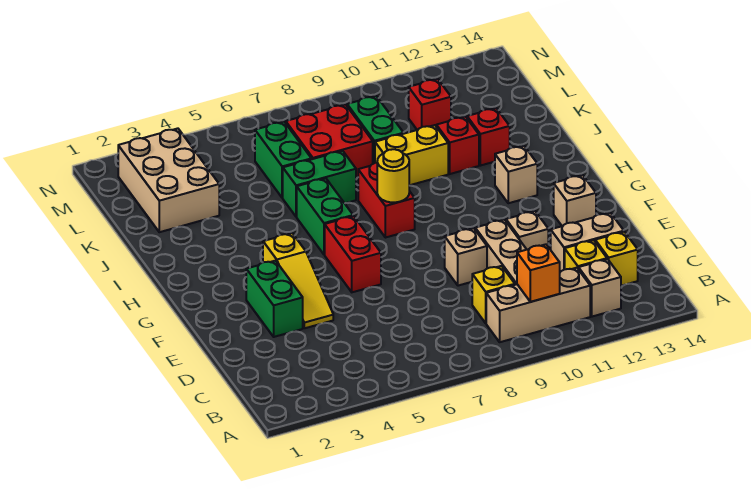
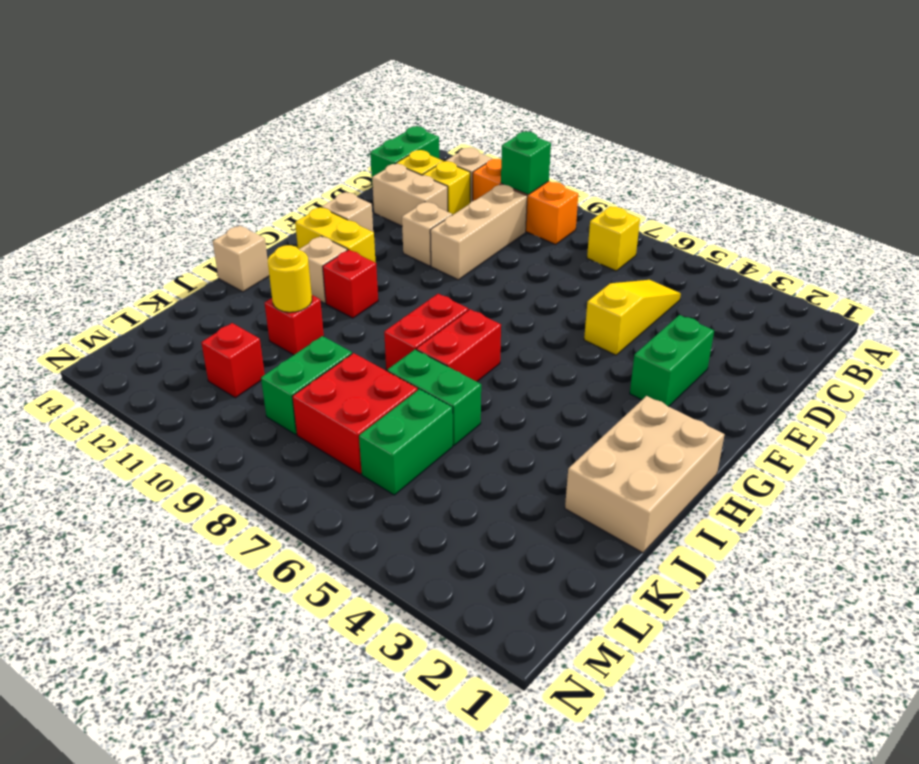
tan 1x3 brick [486,268,590,342] -> orange 1x3 brick [473,159,578,244]
orange 1x1 brick [517,244,560,302] -> green 1x1 brick [501,132,551,194]
yellow 1x1 brick [472,266,515,323] -> yellow 1x1 brick moved to [587,206,640,271]
yellow 1x3 slope [263,233,333,328] -> yellow 1x3 slope moved to [584,280,681,355]
tan 1x1 brick [445,228,487,286] -> tan 1x1 brick moved to [213,226,269,292]
red 1x2 brick [325,216,381,292] -> red 1x2 brick moved to [416,309,501,382]
green 1x2 brick [297,178,353,255] -> green 1x2 brick moved to [370,126,439,188]
yellow 1x1 round brick [377,149,410,202] -> yellow 1x1 round brick moved to [268,245,312,312]
yellow 1x2 brick [375,125,448,185] -> yellow 1x2 brick moved to [295,207,376,263]
red 1x1 brick [467,108,510,166] -> red 1x1 brick moved to [323,250,378,318]
tan 2x3 brick [118,128,219,232] -> tan 2x3 brick moved to [565,396,725,553]

